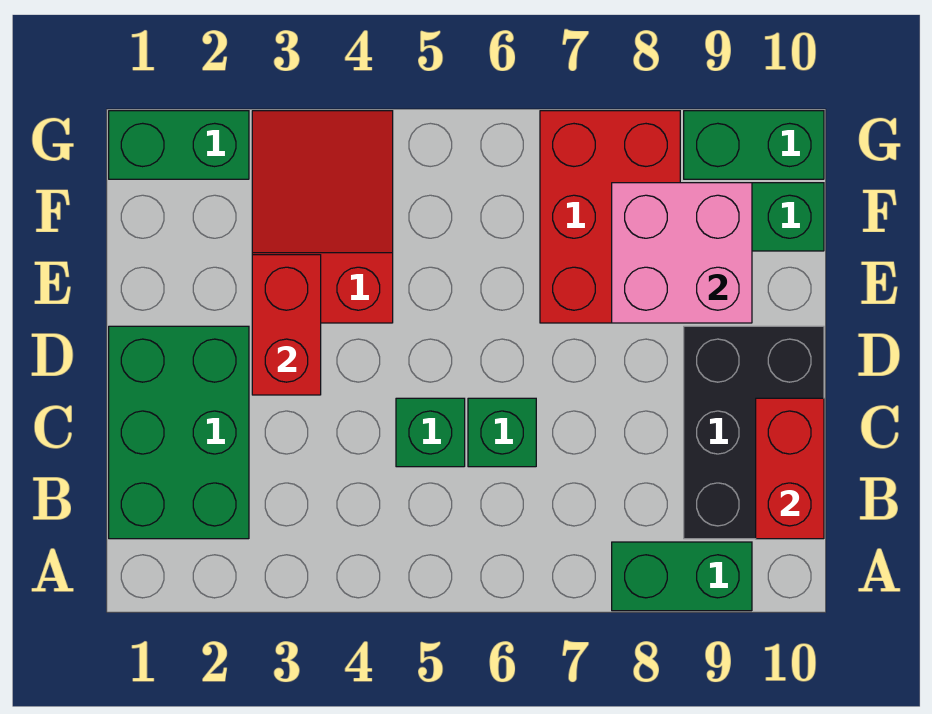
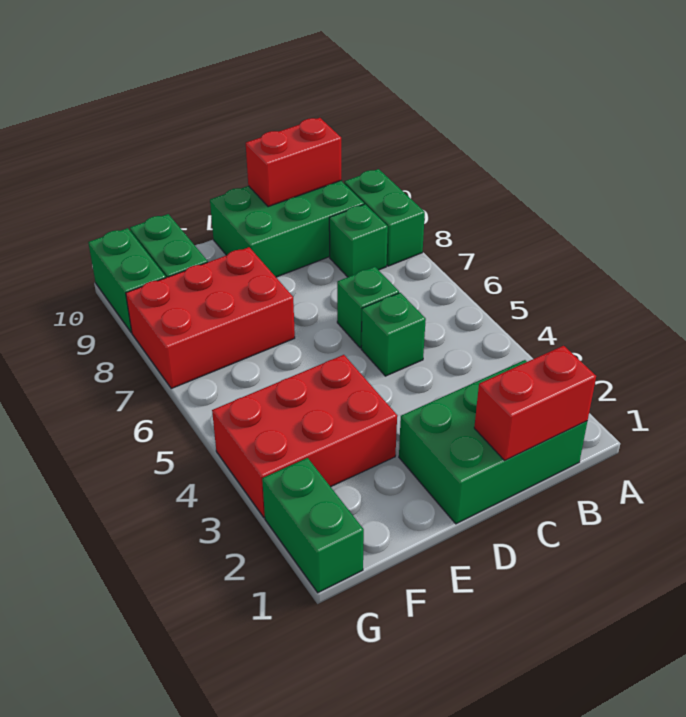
none -> green 1x1 brick [329,204,388,277]
black 2x3 brick [684,326,824,539] -> green 2x3 brick [210,181,364,277]
red 1x2 brick [252,255,321,395] -> red 1x2 brick moved to [474,346,596,460]
red 2x3 slope [252,111,393,323] -> red 2x3 brick [212,355,397,517]
pink 2x2 brick [612,183,752,323] -> none

